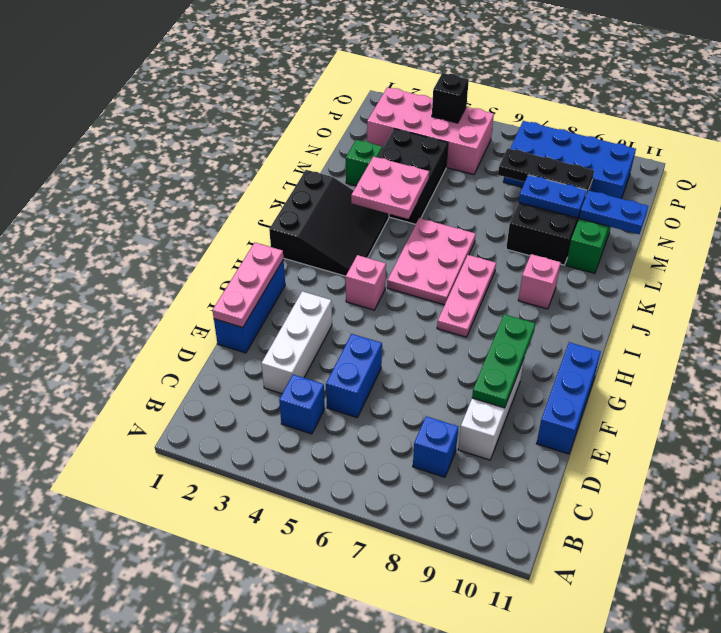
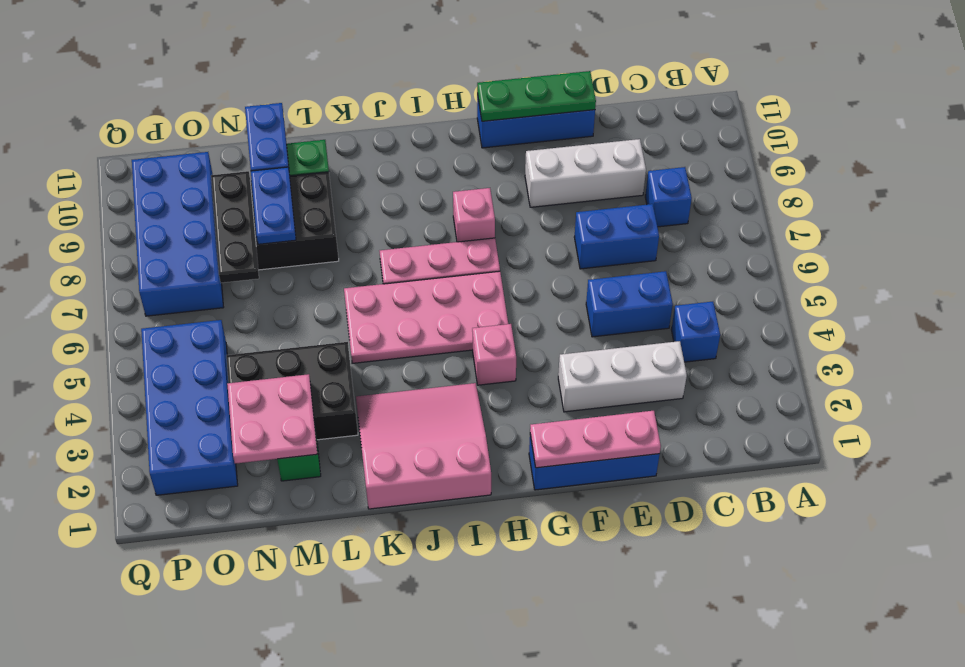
none -> blue 1x2 brick [574,204,659,269]
green 1x3 plate [472,314,535,408] -> green 1x3 plate moved to [477,71,596,121]
black 3x3 slope [269,170,389,276] -> pink 3x3 slope [356,383,491,509]
pink 2x3 plate [387,218,476,305] -> pink 2x4 plate [344,271,508,363]
pink 1x1 brick [518,254,561,309] -> pink 1x1 brick moved to [453,188,495,242]
pink 2x2 plate [351,157,429,219] -> pink 2x2 plate moved to [227,374,317,464]
pink 2x4 brick [367,87,494,175] -> blue 2x4 brick [141,320,238,495]
black 1x1 brick [432,73,469,123] -> none

